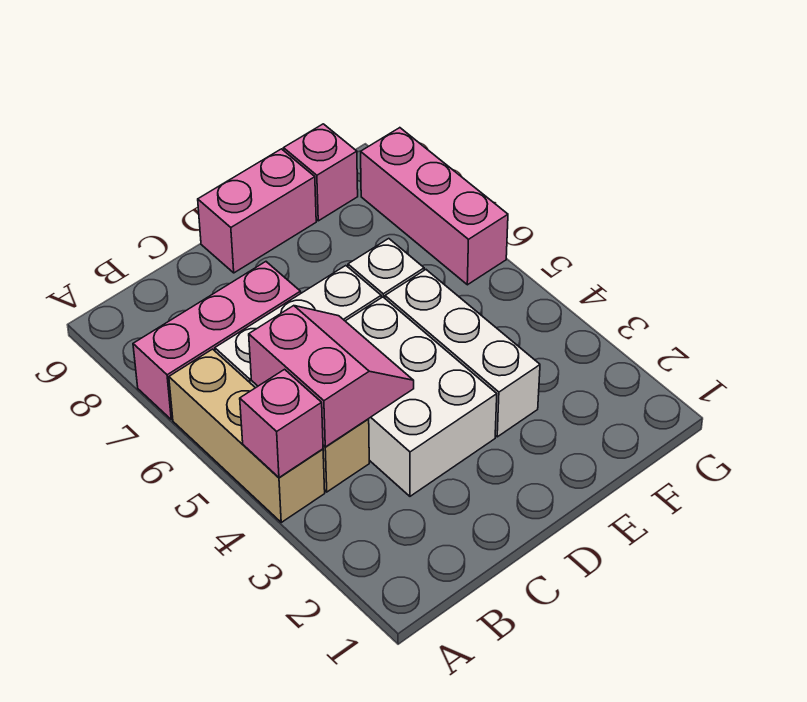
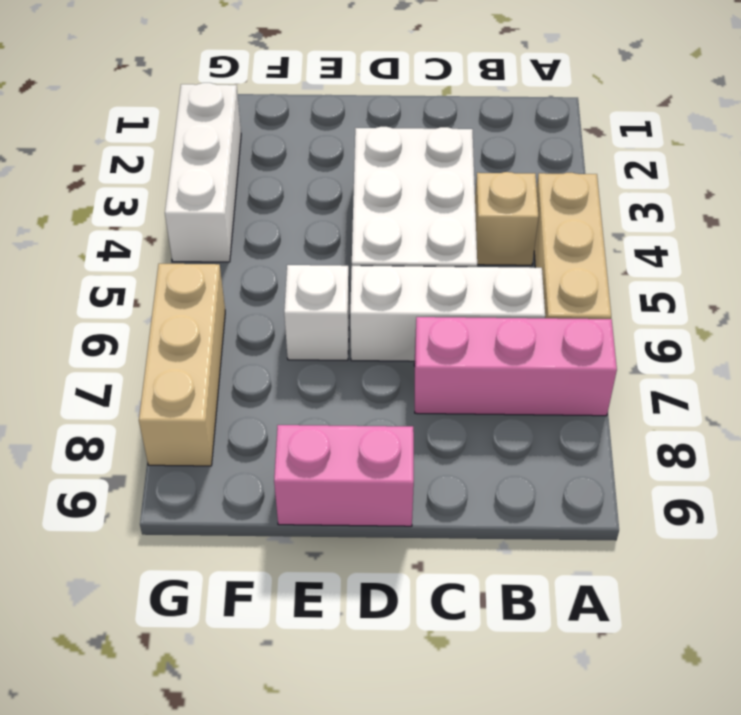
pink 1x1 brick [240,369,323,478] -> none
pink 2x2 slope [249,306,414,447] -> none
white 1x3 brick [385,270,540,437] -> white 1x3 brick moved to [165,83,241,262]
pink 1x1 brick [284,124,358,221] -> none
pink 1x3 brick [361,128,508,285] -> tan 1x3 brick [139,264,225,466]

